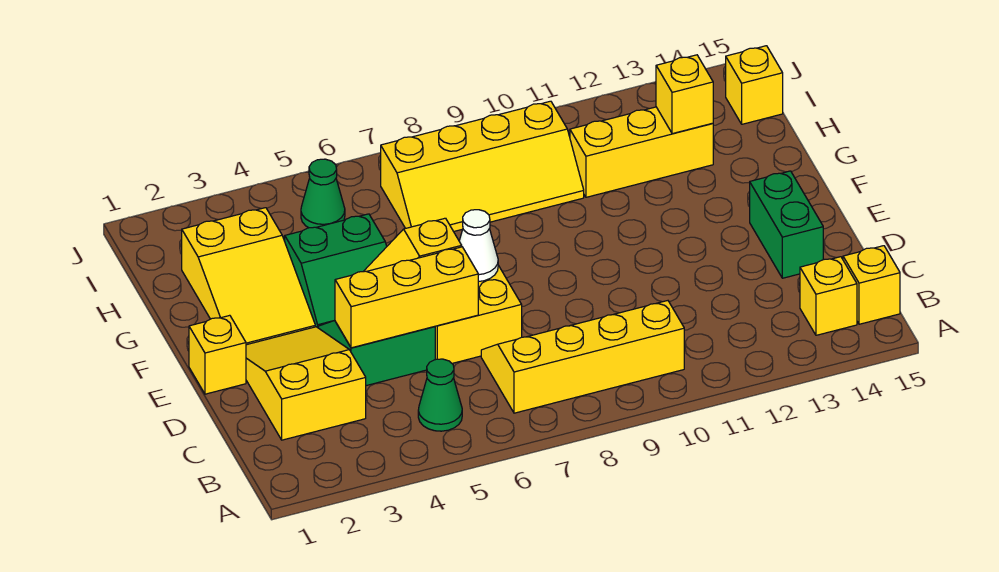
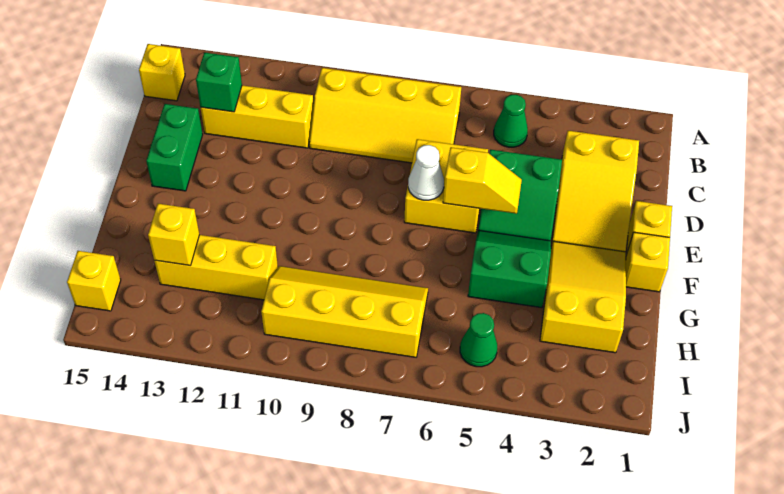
yellow 1x1 brick [800,257,857,335] -> yellow 1x1 brick moved to [626,232,670,292]
none -> green 1x1 brick [196,52,242,112]
yellow 1x3 brick [335,247,478,348] -> yellow 1x3 brick moved to [200,85,314,148]

